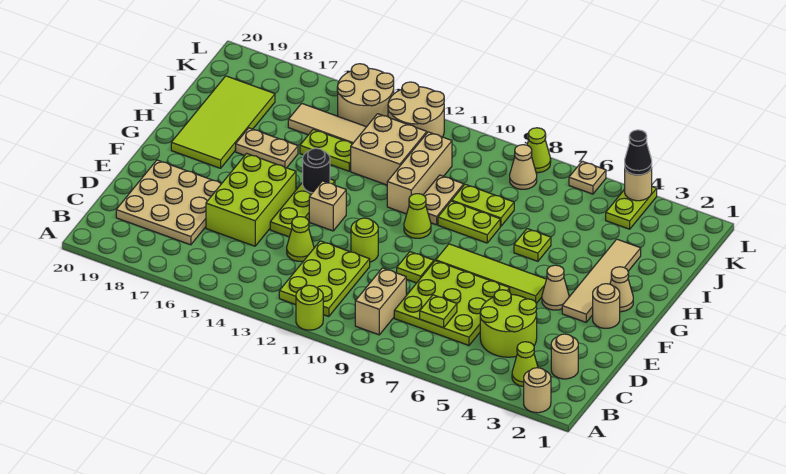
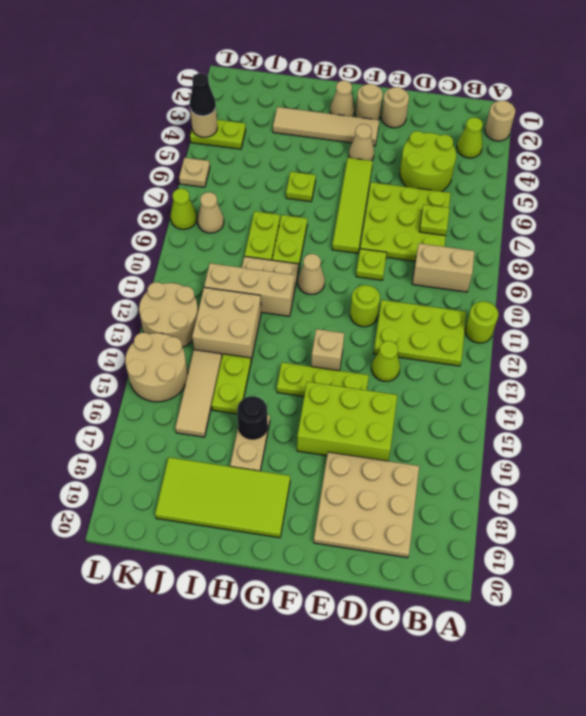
tan 1x1 round brick [551,334,578,379] -> tan 1x1 round brick moved to [382,87,409,128]
lime 1x1 cone [404,194,431,238] -> tan 1x1 cone [298,254,325,294]
black 1x1 round brick [303,148,330,193] -> black 1x1 round brick moved to [237,396,268,439]

